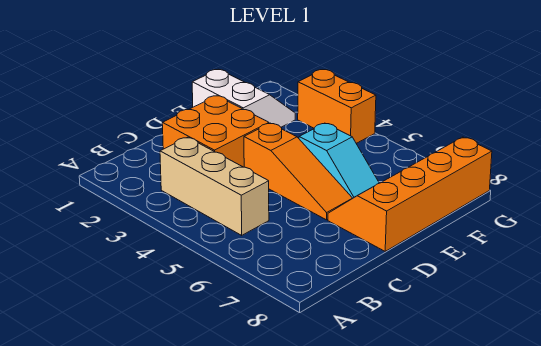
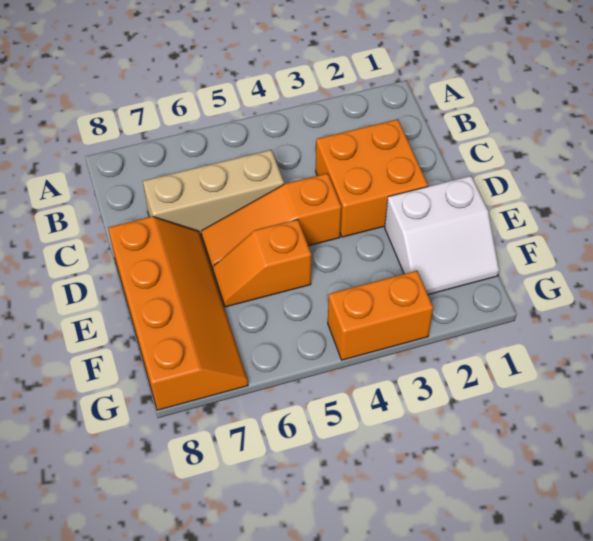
tan 1x3 brick [160,137,269,235] -> tan 1x3 brick moved to [143,150,284,235]
cyan 1x2 slope [299,123,379,198] -> orange 1x2 slope [213,219,311,307]

